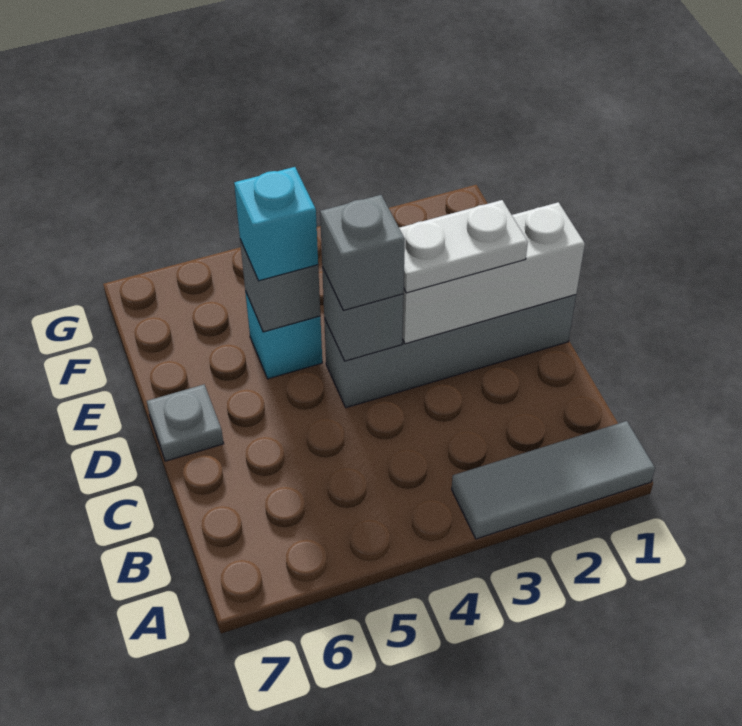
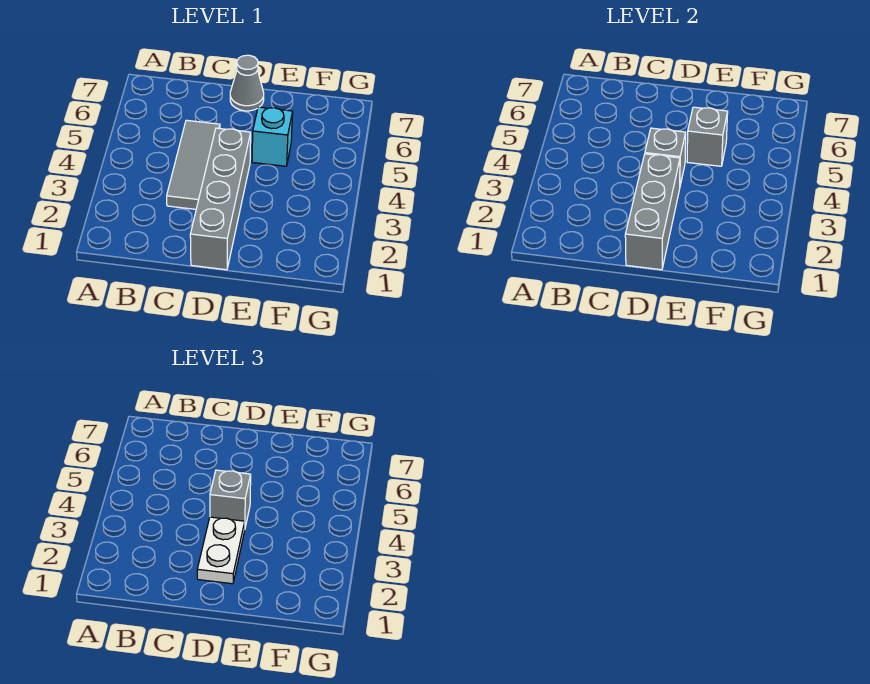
grey 1x3 tile [452,421,655,539] -> grey 1x3 tile moved to [167,120,220,209]
white 1x3 brick [402,202,585,344] -> grey 1x3 brick [625,154,680,270]
grey 1x1 plate [147,385,224,461] -> grey 1x1 cone [230,55,264,111]
cyan 1x1 brick [234,167,318,281] -> none

